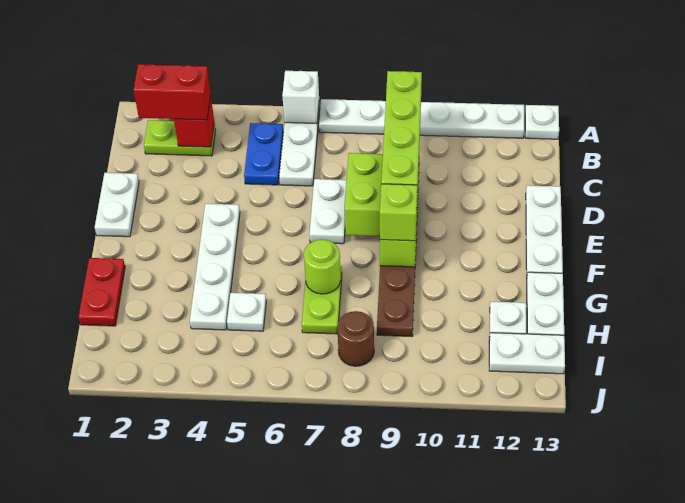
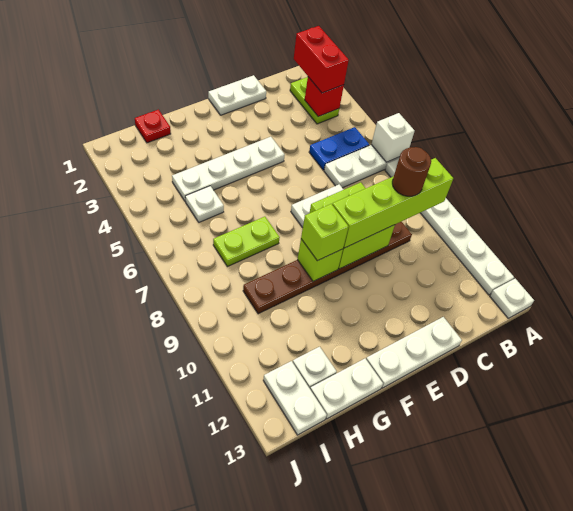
red 1x2 plate [78,258,125,326] -> red 1x1 plate [135,110,171,143]
lime 1x1 round brick [304,239,341,294] -> none
brown 1x1 round brick [337,311,374,366] -> brown 1x1 round brick moved to [392,147,431,196]

